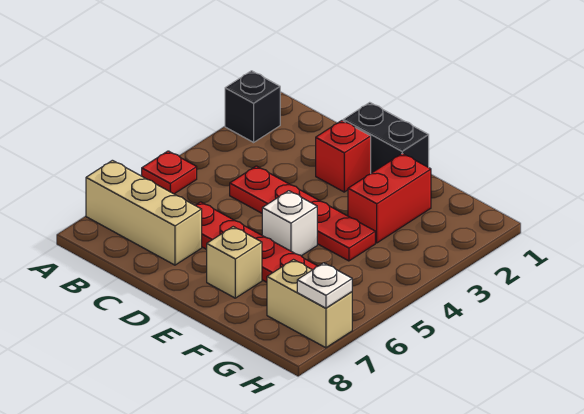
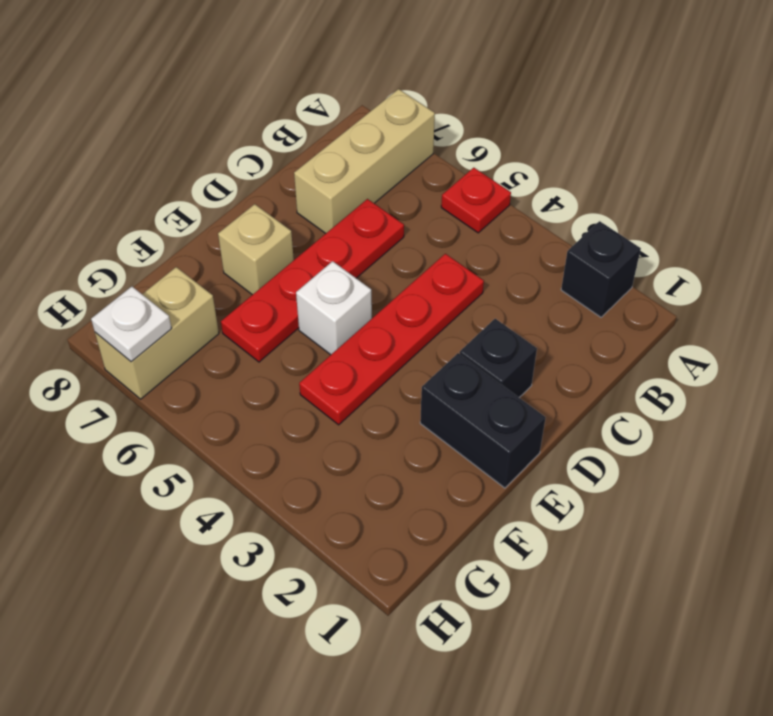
black 1x2 brick [343,102,429,173] -> black 1x2 brick turned to [420,353,546,488]
red 1x1 brick [316,121,371,192] -> black 1x1 brick [460,319,537,397]
red 1x2 brick [348,153,431,243] -> none

